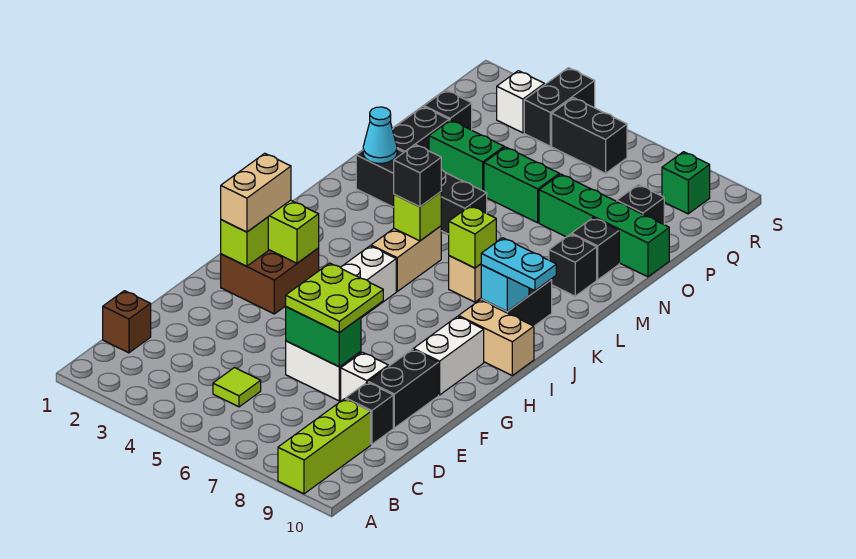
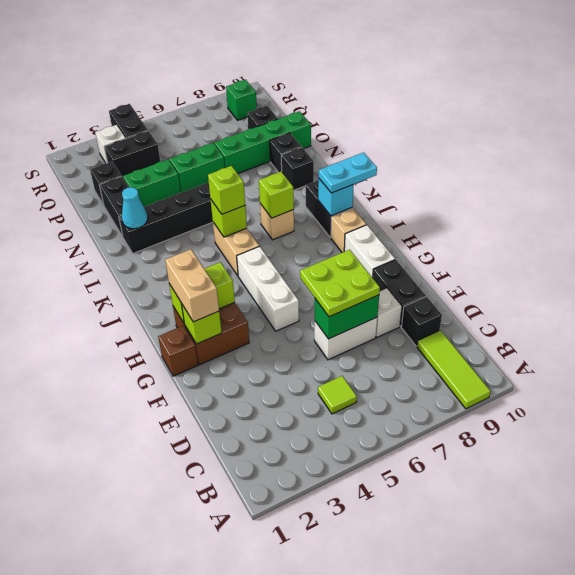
lime 1x3 brick [278,399,371,494] -> lime 1x3 tile [417,330,491,409]
brown 1x1 brick [103,291,151,353] -> brown 1x1 brick moved to [158,326,198,376]
tan 1x2 brick [459,300,534,375] -> tan 1x1 brick [331,208,366,253]
black 1x1 brick [394,144,441,207] -> lime 1x1 brick [208,166,245,214]
black 1x2 brick [552,98,627,173] -> black 1x2 brick moved to [104,131,160,177]

